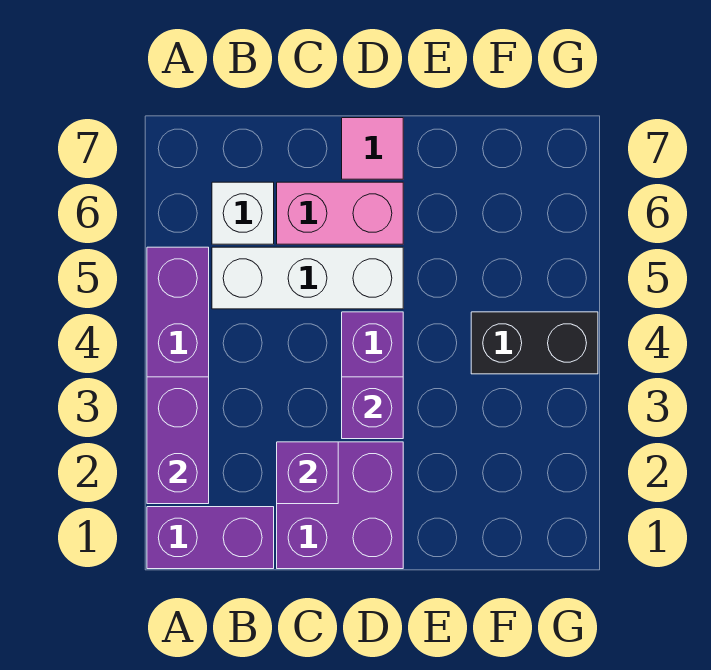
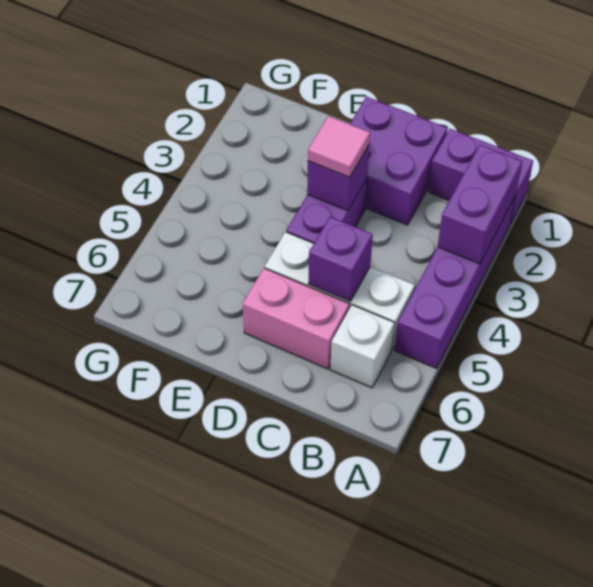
purple 1x1 brick [277,442,338,504] -> purple 1x1 brick moved to [308,217,373,301]
pink 1x1 tile [342,118,403,179] -> pink 1x1 tile moved to [308,116,370,177]
black 1x2 brick [471,312,598,374] -> none

